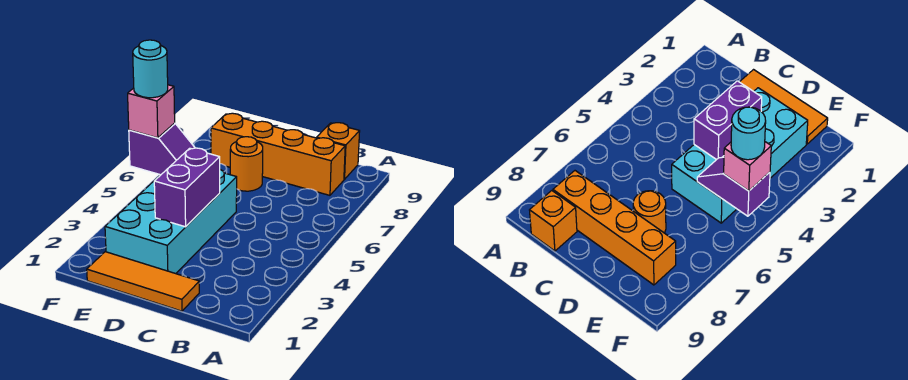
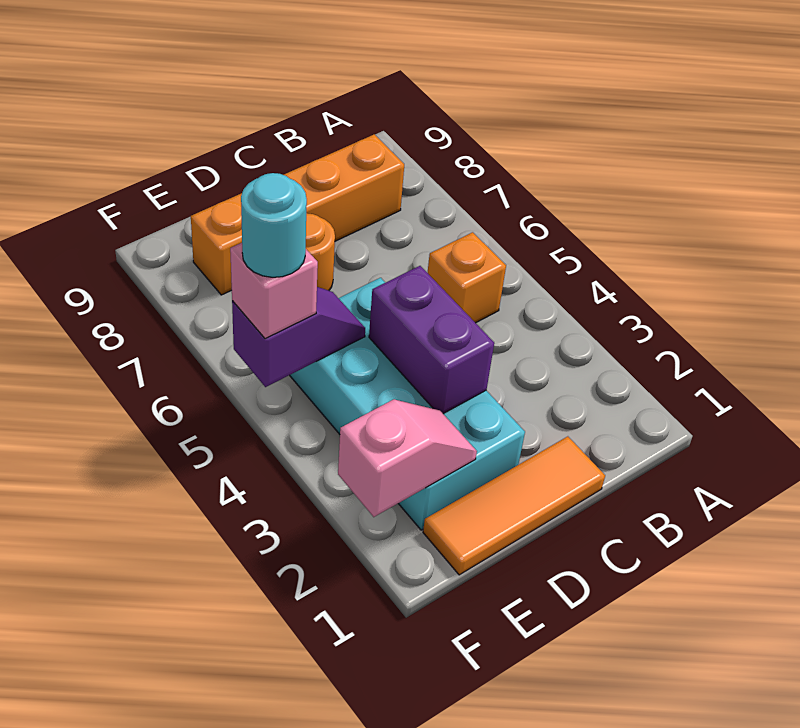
orange 1x1 brick [317,123,360,179] -> orange 1x1 brick moved to [428,232,506,323]
none -> pink 1x2 slope [338,399,477,517]

